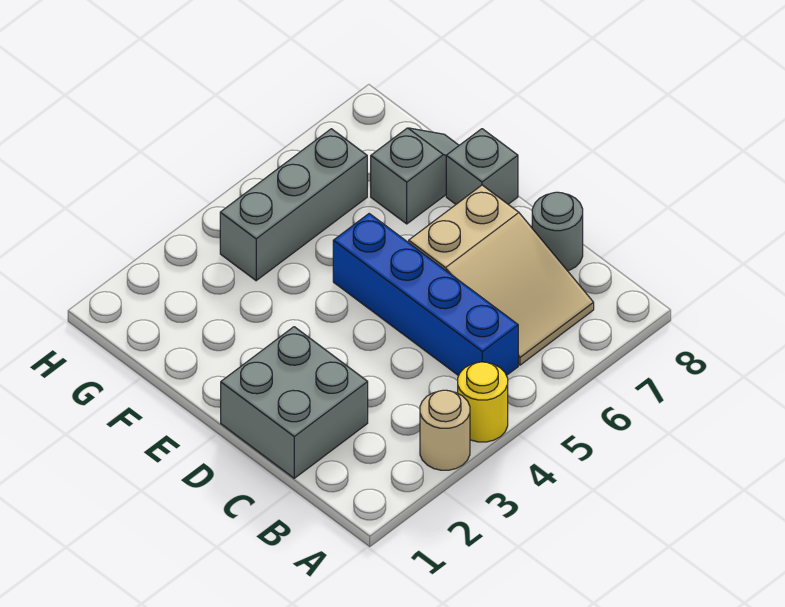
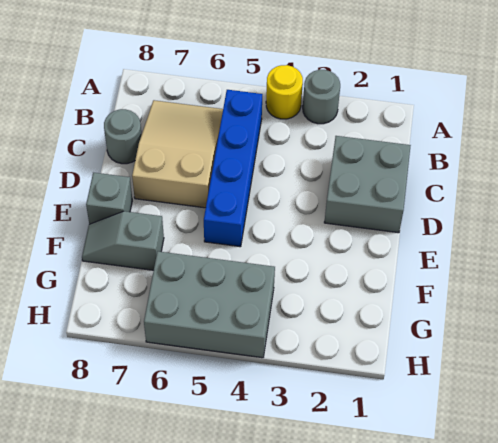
tan 1x1 round brick [420,390,470,470] -> grey 1x1 round brick [303,70,340,124]
grey 1x3 brick [220,129,367,281] -> grey 2x3 brick [144,251,275,358]

